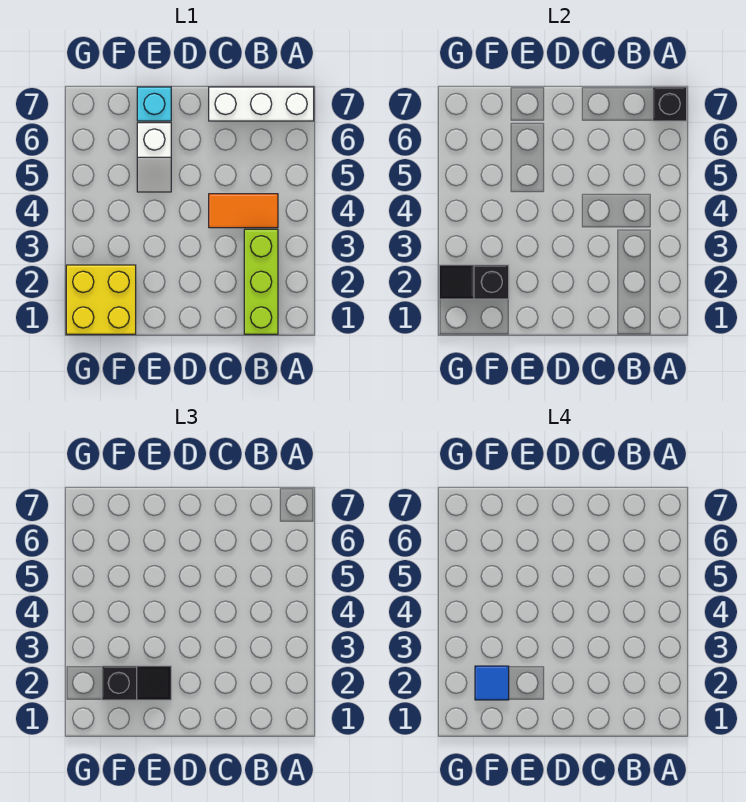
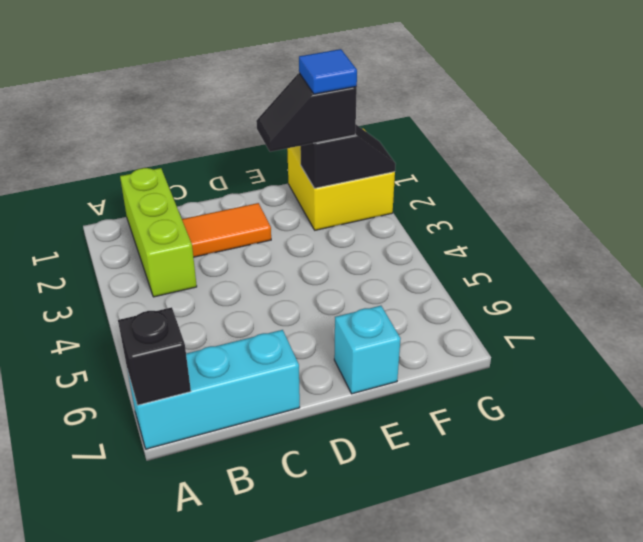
white 1x3 brick [209,87,314,121] -> cyan 1x3 brick [127,330,300,449]
orange 1x2 tile [209,194,278,228] -> orange 1x2 tile moved to [182,203,271,257]
white 1x2 slope [137,123,171,192] -> none

